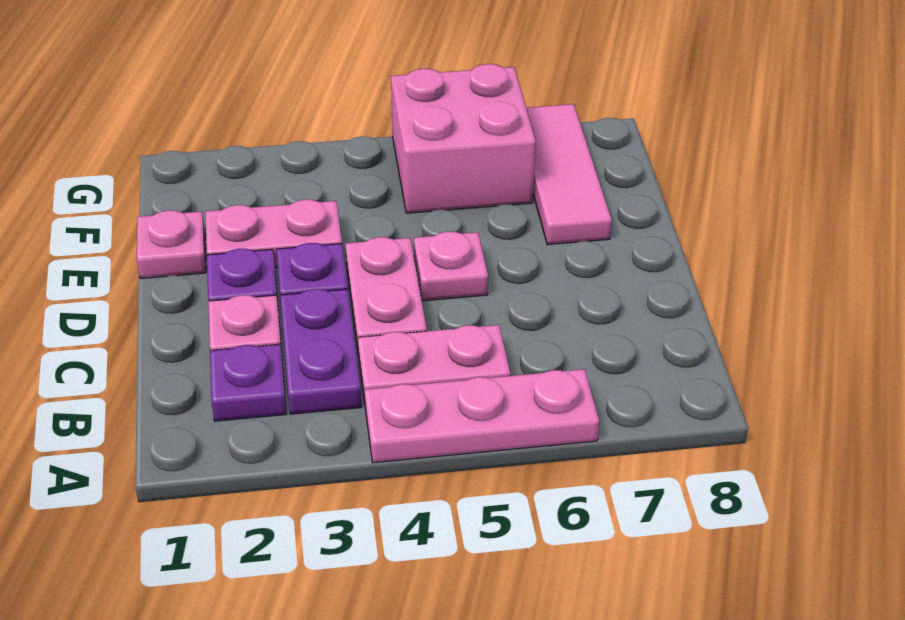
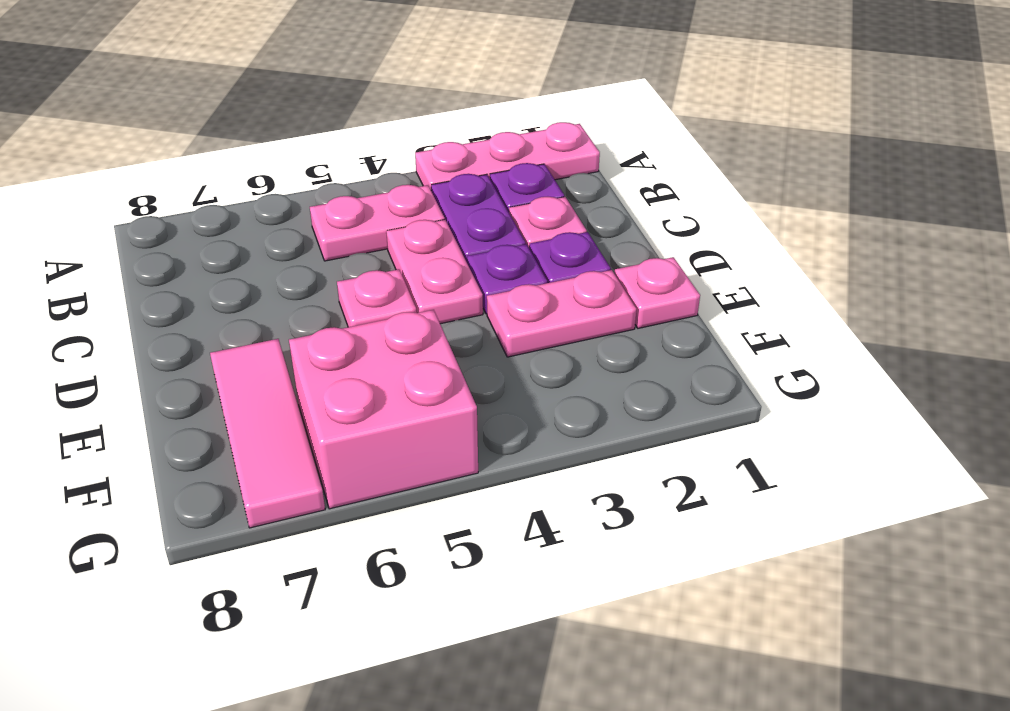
pink 1x3 plate [365,369,599,463] -> pink 1x3 plate moved to [415,122,600,189]

